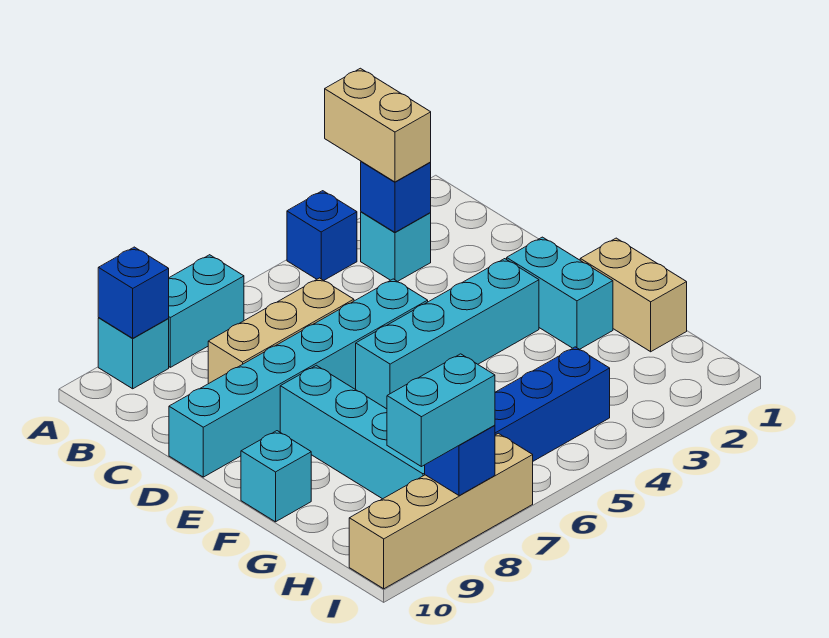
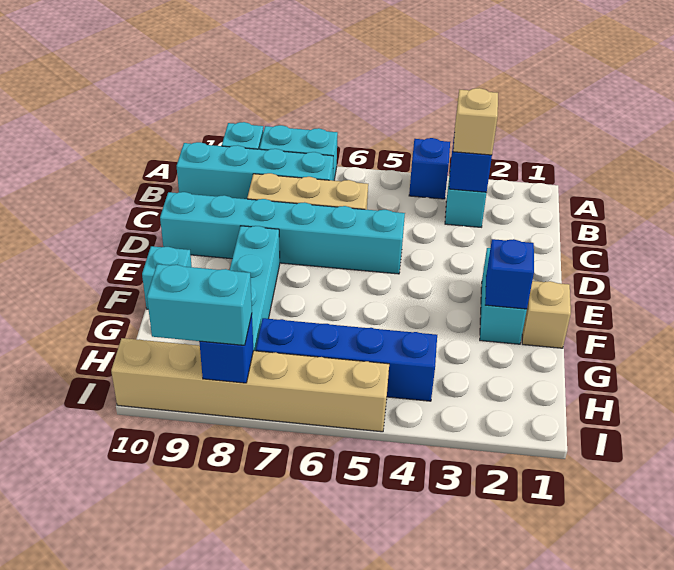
tan 1x2 brick [325,68,431,182] -> tan 1x1 brick [453,88,498,155]
blue 1x1 brick [98,247,169,338] -> blue 1x1 brick moved to [485,239,534,309]
cyan 1x4 brick [356,259,539,409] -> cyan 1x4 brick moved to [177,142,333,199]
tan 1x2 brick [580,238,687,352] -> tan 1x1 brick [522,281,571,348]
tan 1x4 brick [349,433,533,589] -> tan 1x6 brick [111,338,389,432]

